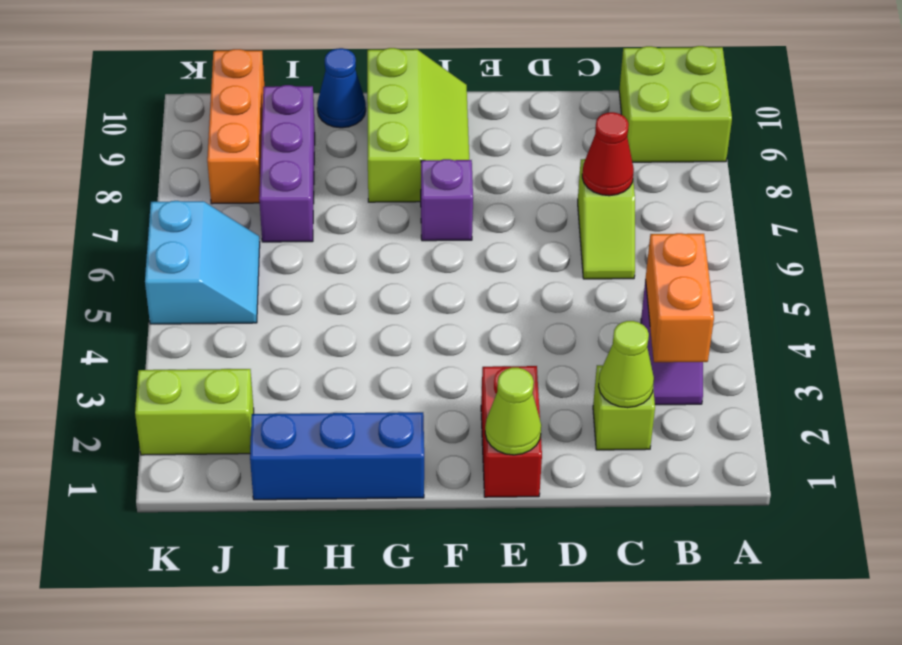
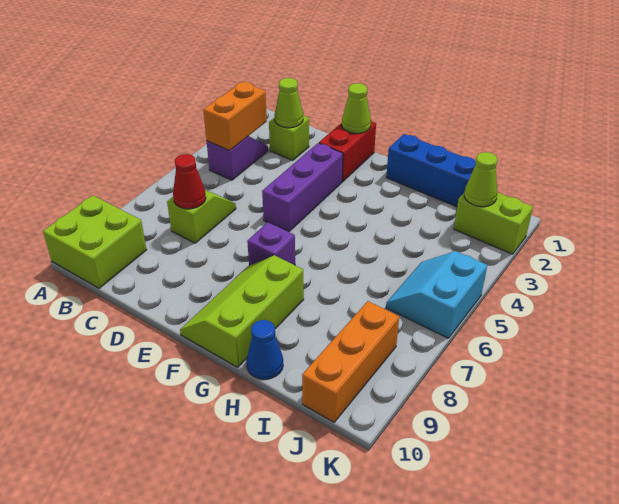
purple 1x3 brick [259,85,315,242] -> purple 1x3 brick moved to [262,143,343,232]
none -> lime 1x1 cone [464,152,497,207]

